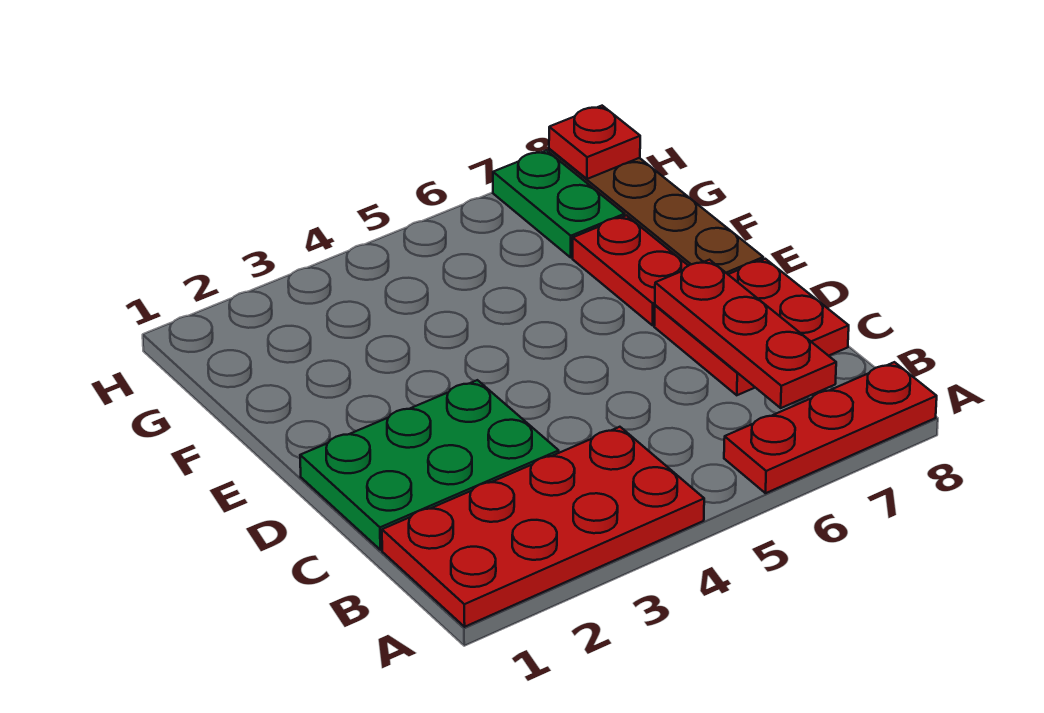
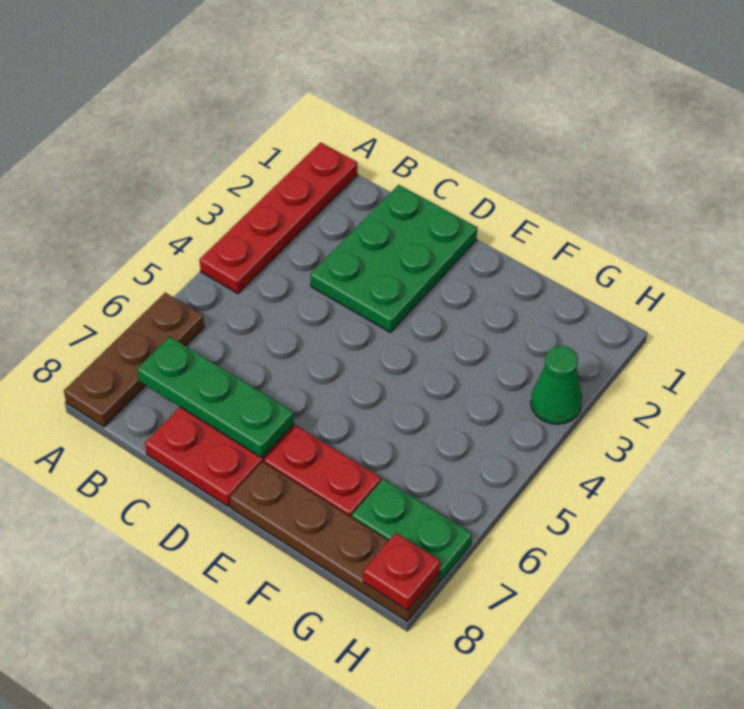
red 2x4 plate [382,427,704,627] -> red 1x4 plate [200,142,357,294]
red 1x3 plate [724,362,937,493] -> brown 1x3 plate [64,293,204,427]
red 1x3 plate [655,260,836,408] -> green 1x3 plate [137,337,294,458]
none -> green 1x1 cone [531,346,582,424]

